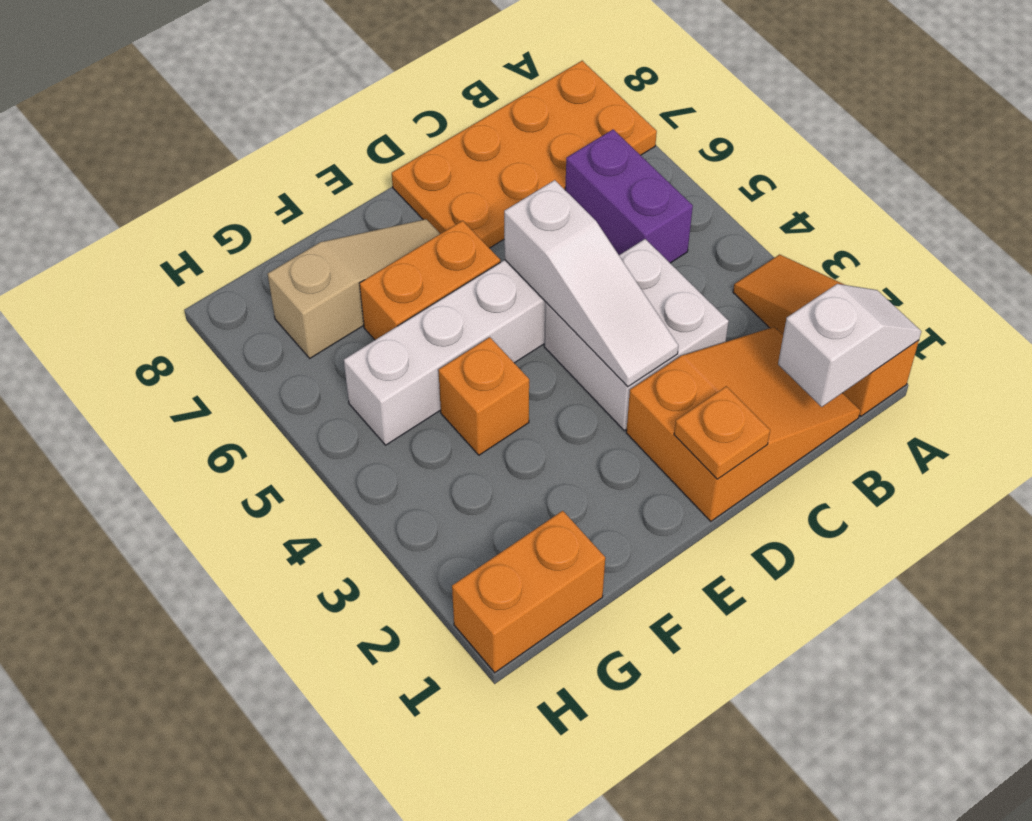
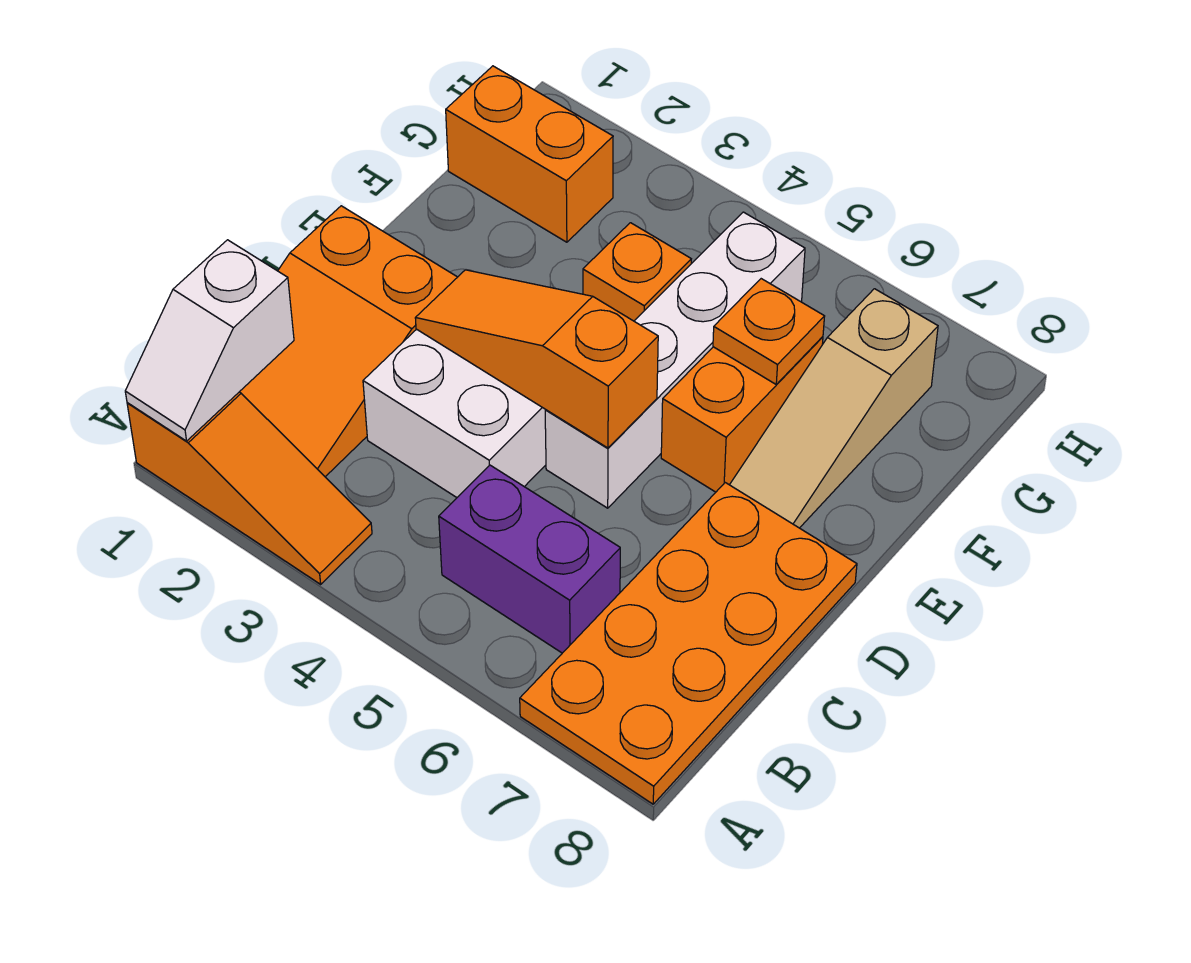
orange 1x1 plate [674,386,770,479] -> orange 1x1 plate moved to [713,279,825,385]
white 1x3 slope [504,180,678,387] -> orange 1x3 slope [415,270,658,448]
orange 1x2 brick [452,511,605,673] -> orange 1x2 brick turned to [446,66,613,242]

